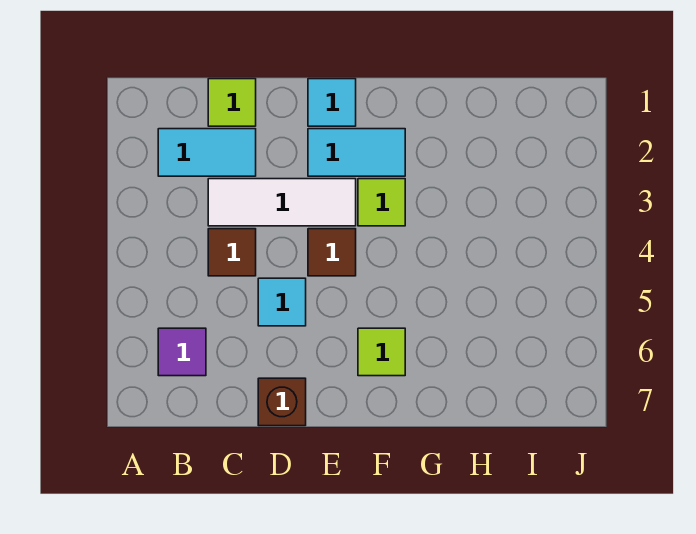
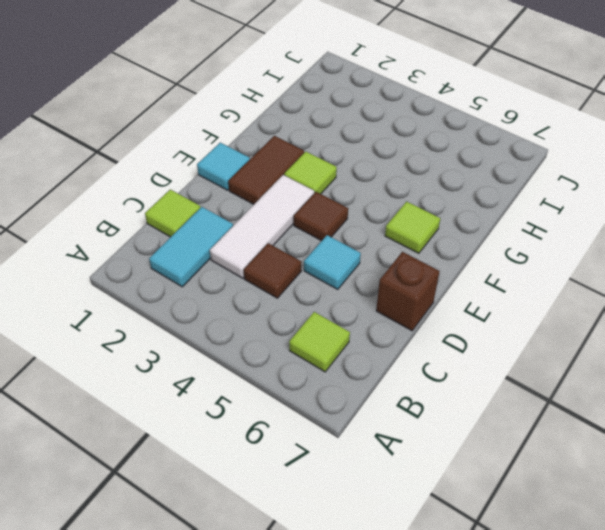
purple 1x1 tile [158,328,206,376] -> lime 1x1 tile [289,312,350,372]
cyan 1x2 tile [308,129,405,176] -> brown 1x2 tile [228,136,304,204]

